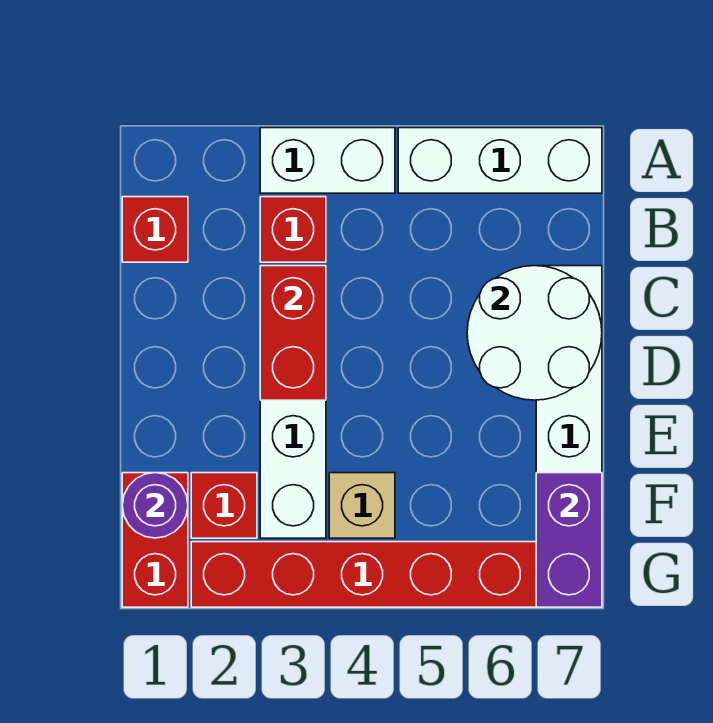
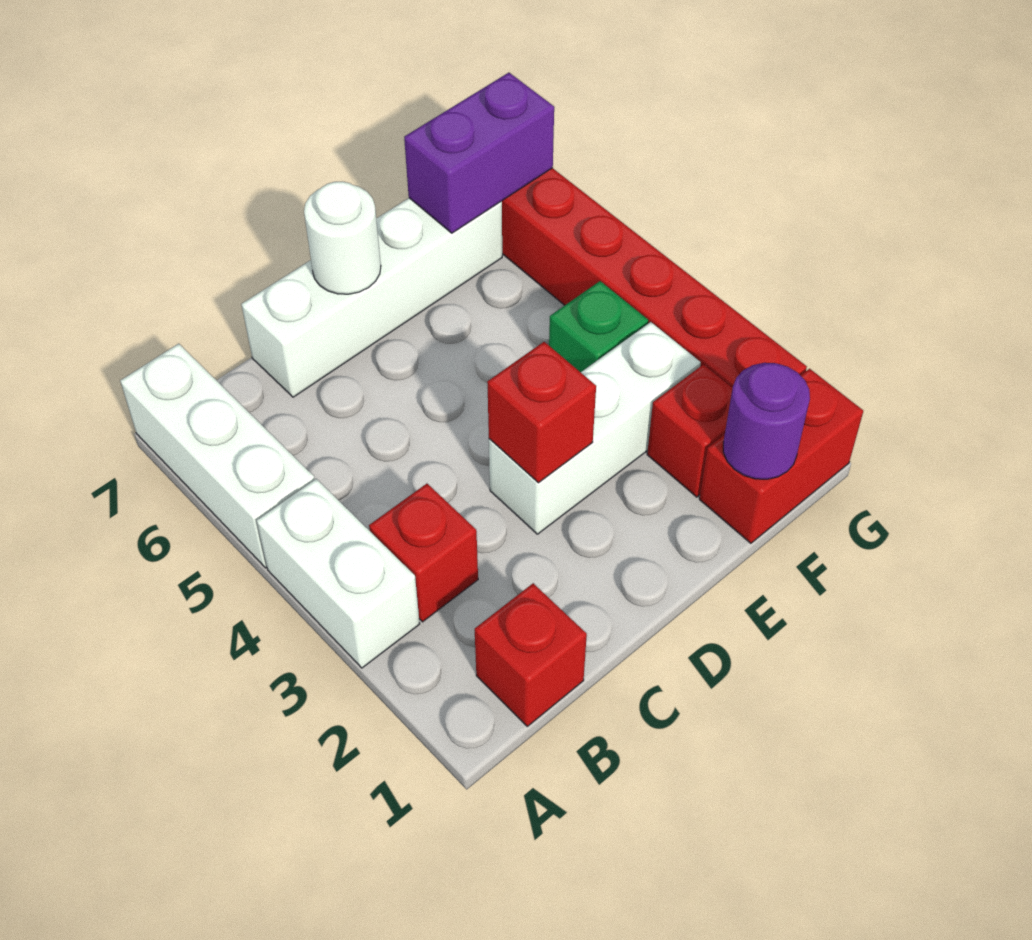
red 1x2 brick [260,266,326,400] -> red 1x1 brick [487,342,596,483]
white 2x2 round brick [467,266,602,400] -> white 1x1 round brick [304,182,381,294]
tan 1x1 brick [329,473,395,538] -> green 1x1 brick [549,281,648,372]

